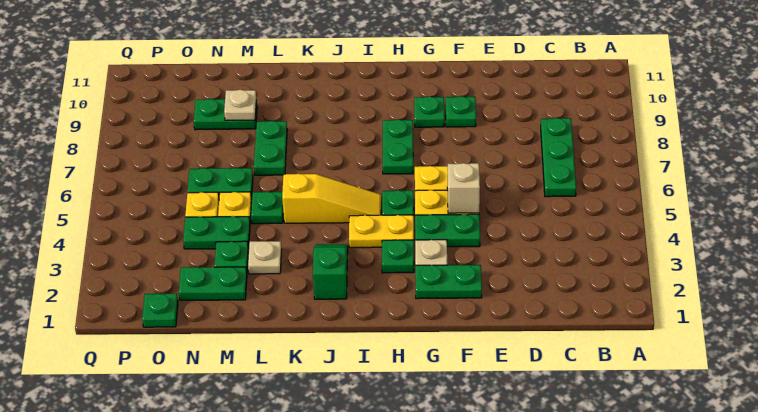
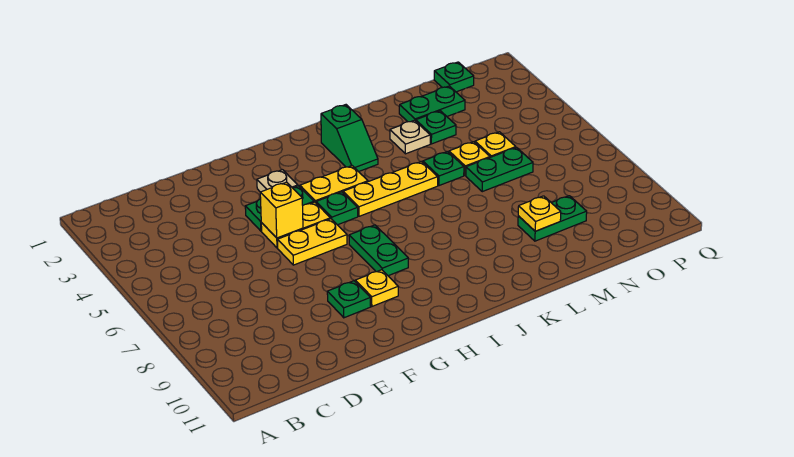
green 1x3 plate [541,118,576,197] -> none
green 1x2 plate [415,265,482,299] -> none
tan 1x1 brick [447,163,480,213] -> yellow 1x1 brick [260,182,303,238]
green 1x1 plate [414,97,445,127] -> yellow 1x1 plate [355,270,398,306]
green 1x1 plate [382,240,414,273] -> none
yellow 1x3 slope [282,174,381,223] -> yellow 1x3 plate [343,162,438,216]
green 1x2 plate [254,121,287,175] -> none
green 1x2 plate [183,216,250,249] -> none
tan 1x1 plate [224,90,256,121] -> yellow 1x1 plate [518,196,561,231]

